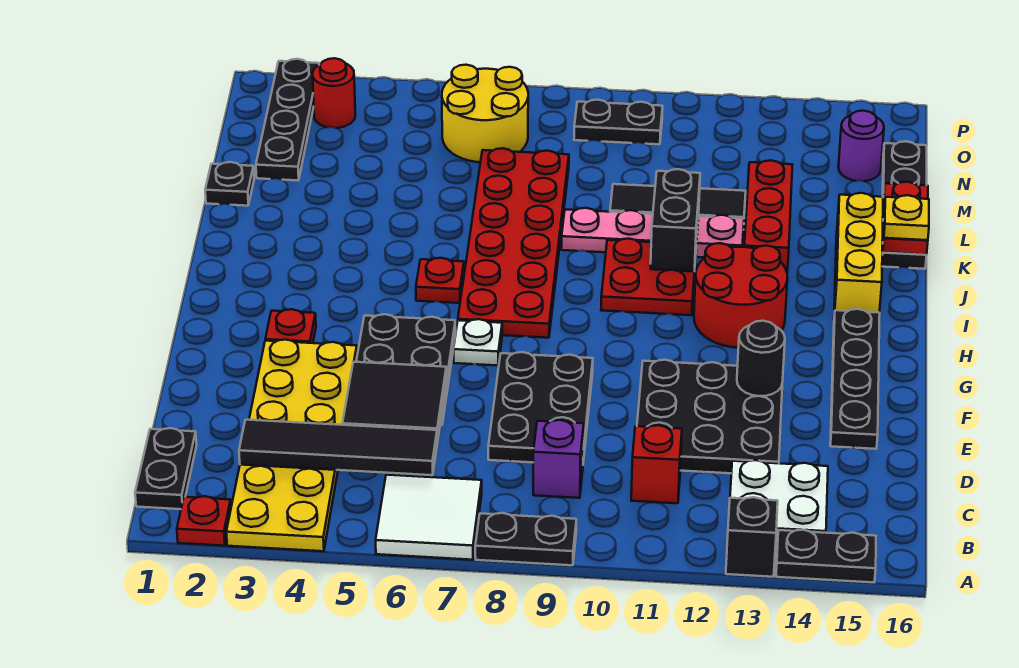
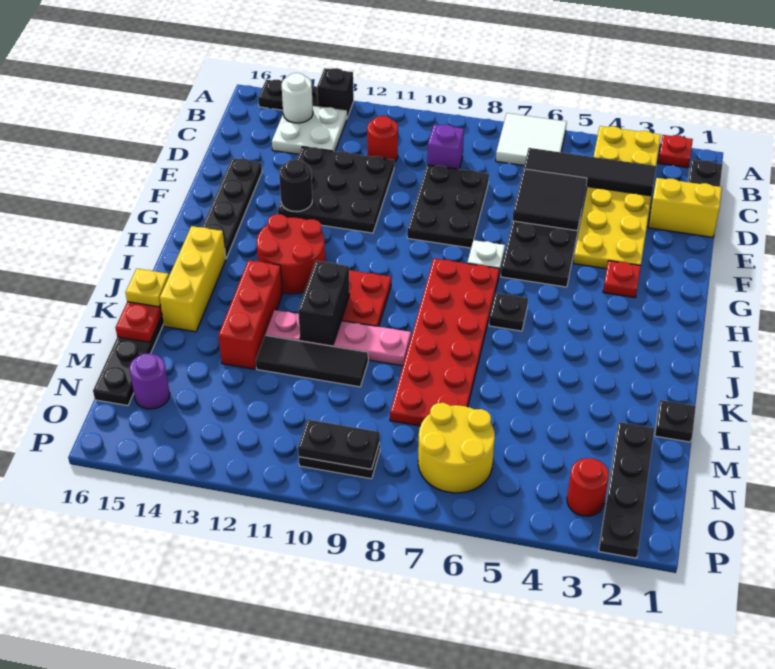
black 1x2 plate [475,513,576,565] -> black 1x2 plate moved to [298,420,380,469]
none -> white 1x1 round brick [281,73,313,123]
red 1x1 brick [631,425,682,503] -> red 1x1 round brick [367,116,398,162]
none -> yellow 1x2 brick [648,178,722,237]
red 1x1 plate [416,258,464,303] -> black 1x1 plate [489,293,528,331]

